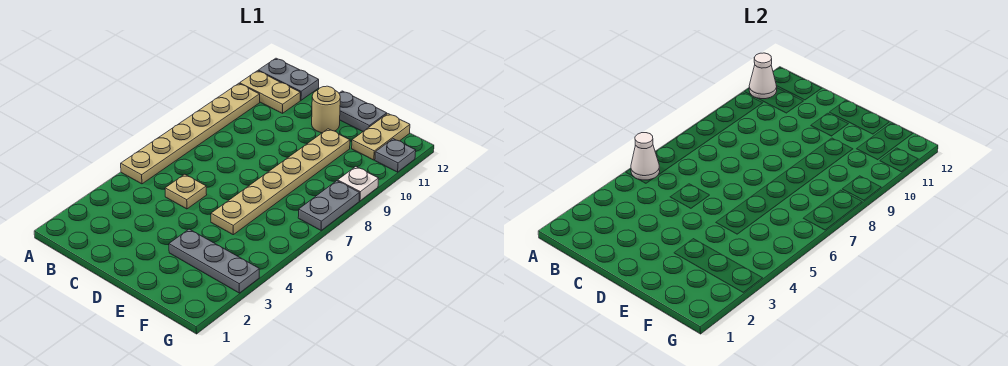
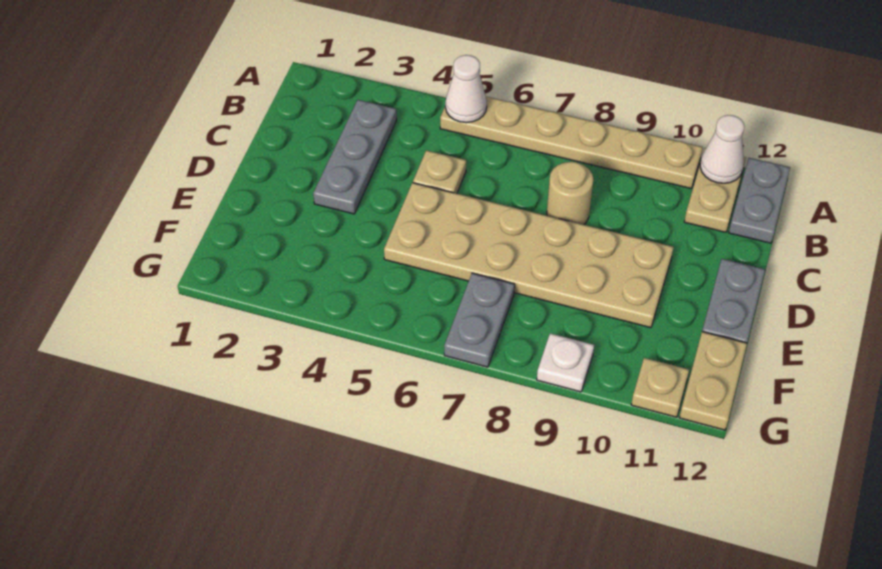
tan 1x1 round brick [312,86,340,133] -> tan 1x1 round brick moved to [547,162,594,225]
grey 1x3 plate [169,229,259,293] -> grey 1x3 plate moved to [313,100,397,214]
tan 1x6 plate [211,129,350,235] -> tan 2x6 plate [384,183,674,328]
tan 1x2 plate [352,114,410,160] -> tan 1x2 plate turned to [679,332,747,430]
grey 1x2 plate [298,181,360,230] -> grey 1x2 plate turned to [444,273,515,367]
grey 1x1 plate [375,139,416,172] -> tan 1x1 plate [631,358,689,417]

